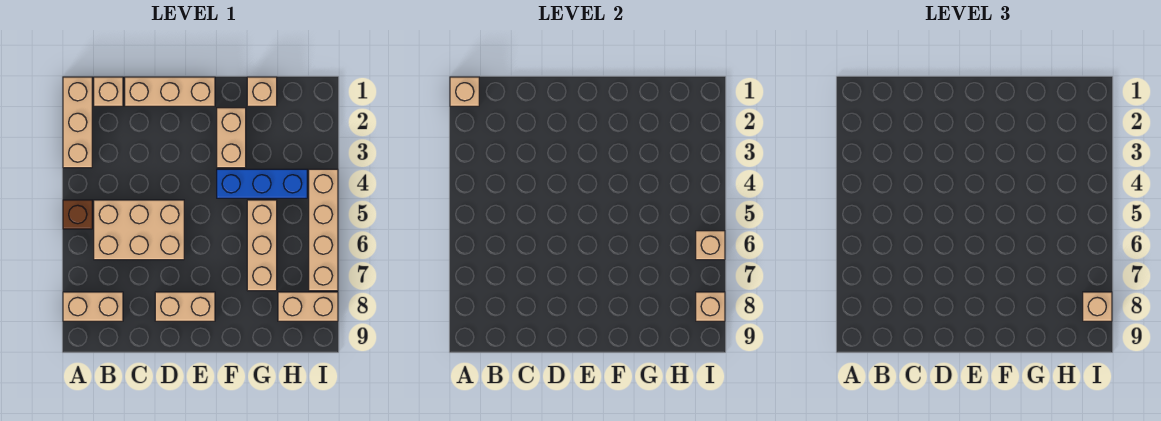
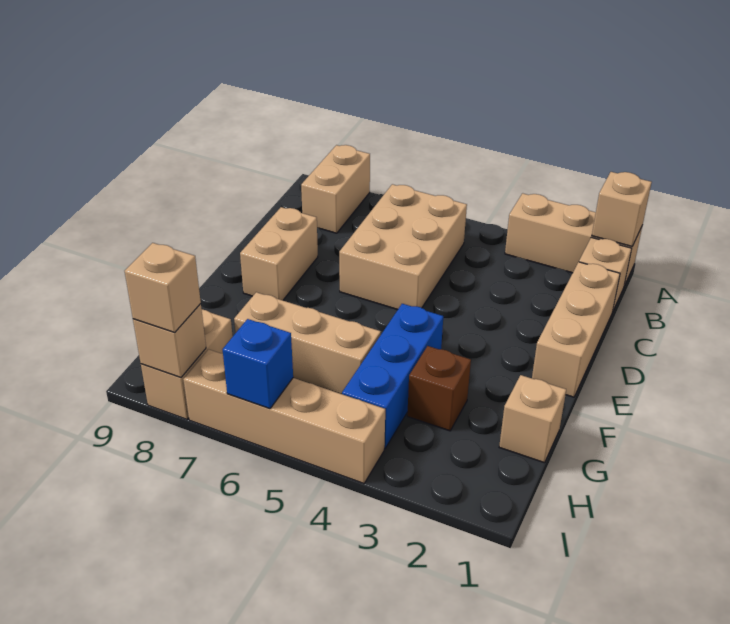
brown 1x1 brick [63,200,92,229] -> brown 1x1 brick moved to [407,346,471,431]
tan 1x2 brick [217,108,246,168] -> none
tan 1x1 brick [696,231,725,260] -> blue 1x1 brick [222,319,293,409]

